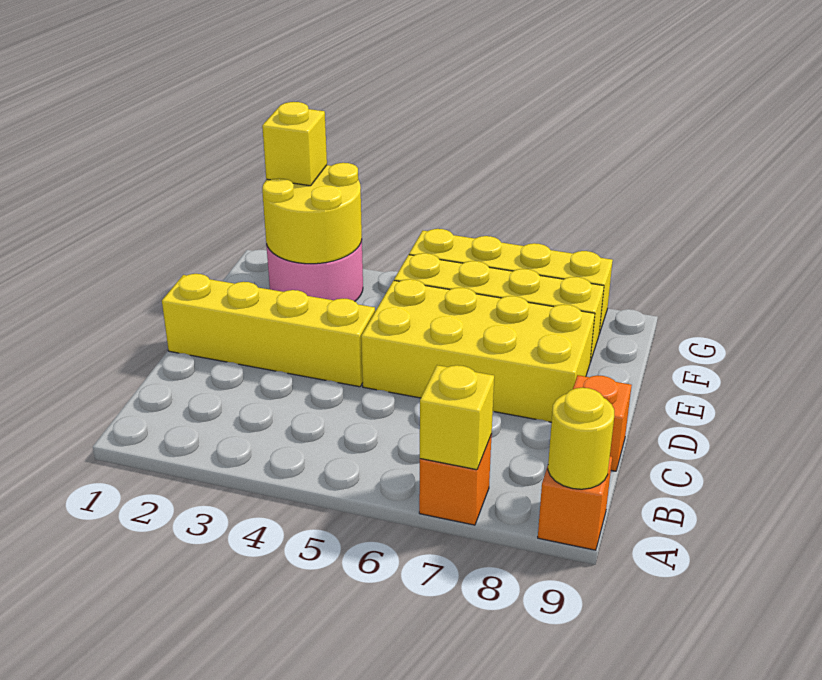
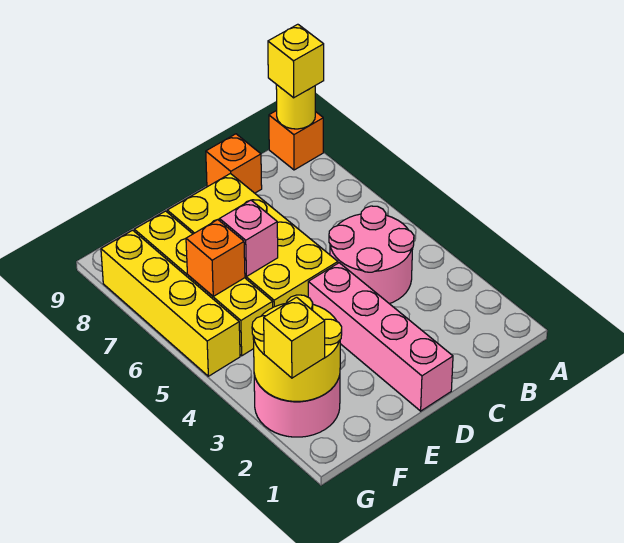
orange 1x1 brick [419,434,492,525] -> orange 1x1 brick moved to [186,220,245,296]
yellow 1x1 brick [420,365,494,470] -> yellow 1x1 brick moved to [268,24,324,98]
none -> pink 2x2 round brick [329,206,414,304]
yellow 1x4 brick [162,274,375,387] -> pink 1x4 brick [308,263,453,411]
none -> pink 1x1 brick [220,200,278,276]

